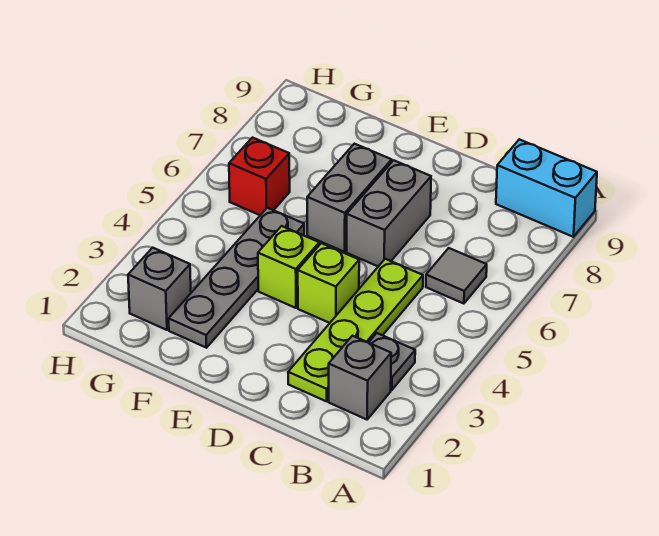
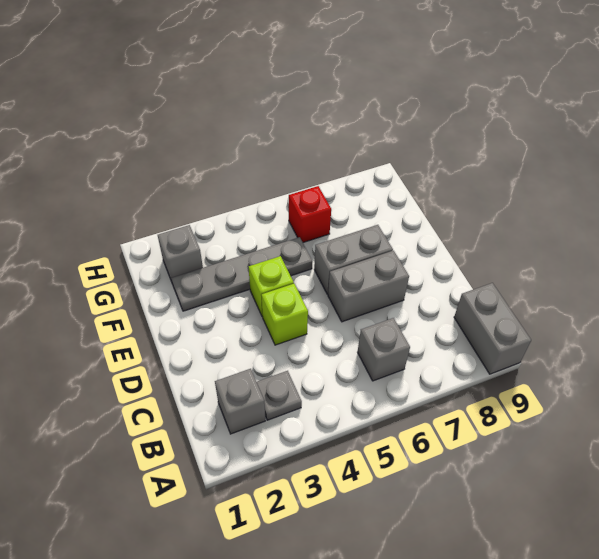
cyan 1x2 brick [496,139,597,237] -> grey 1x2 brick [454,283,531,374]
grey 1x1 tile [426,248,487,304] -> grey 1x1 brick [358,318,410,381]
lime 1x4 plate [288,259,423,401] -> none

